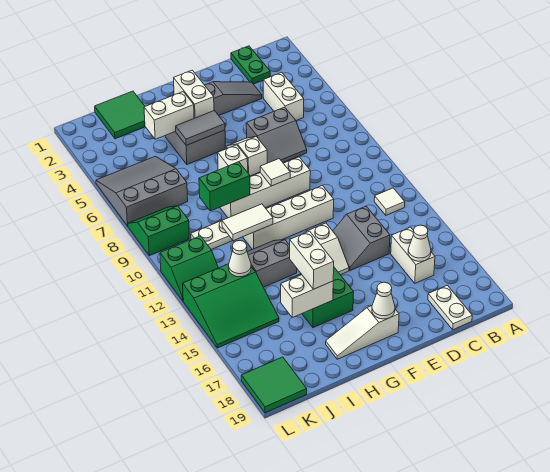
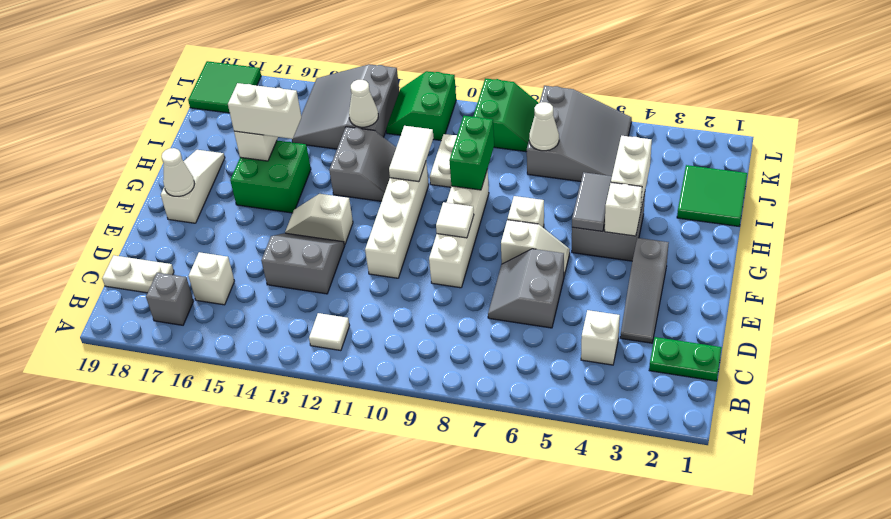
none -> grey 1x1 brick [146,273,194,325]
white 1x2 brick [263,72,304,121] -> white 1x1 brick [581,310,620,365]
white 1x2 brick [391,227,435,283] -> white 1x1 brick [188,252,234,305]
white 1x1 cone [408,225,431,261] -> white 1x1 cone moved to [529,102,559,151]
white 1x2 brick [174,70,214,118] -> white 1x1 brick [605,183,642,236]
green 3x3 slope [183,264,279,348] -> grey 3x3 slope [292,64,399,149]

